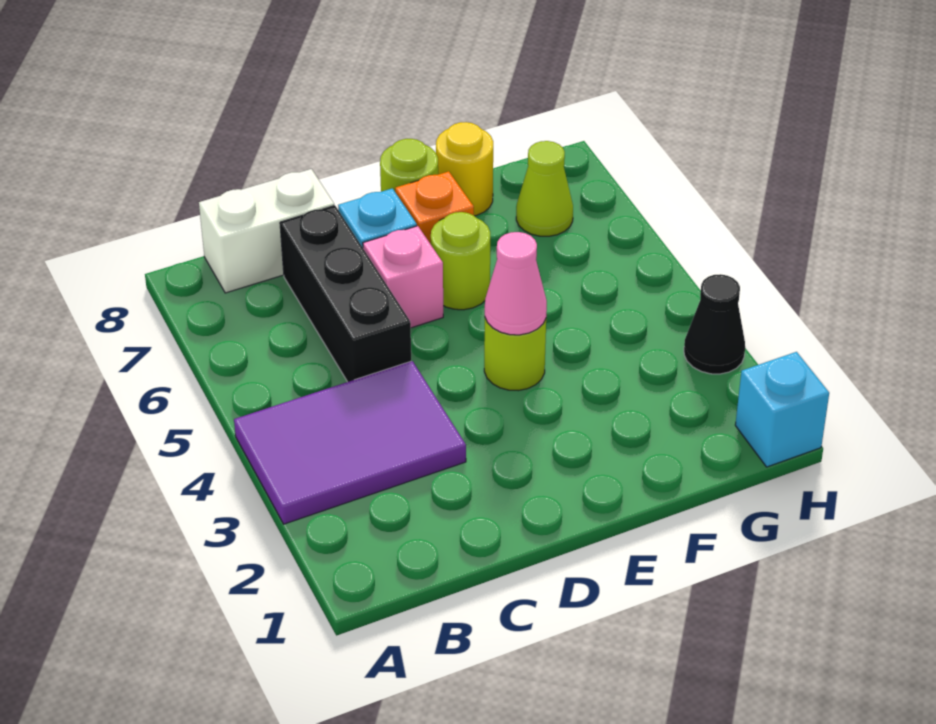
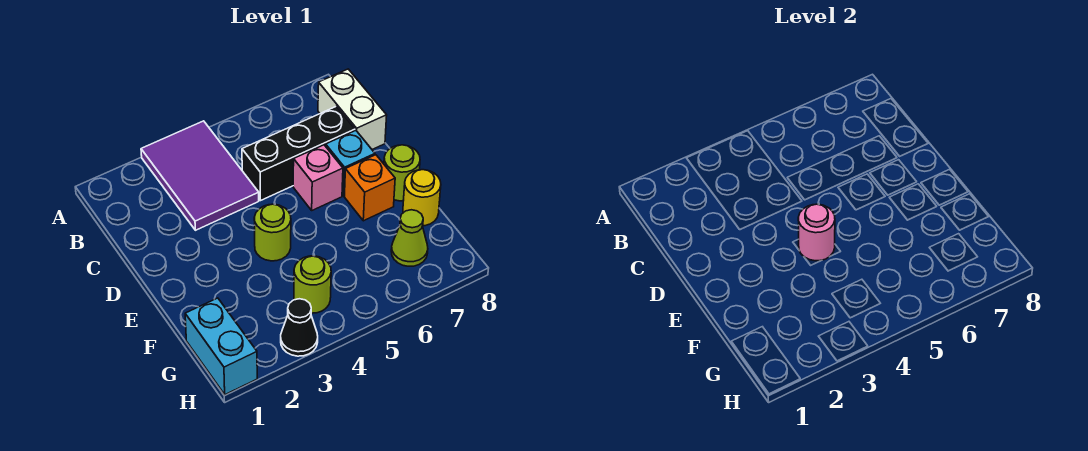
pink 1x1 cone [485,232,547,335] -> pink 1x1 round brick [798,204,835,261]
lime 1x1 round brick [431,212,490,310] -> lime 1x1 round brick moved to [294,256,331,313]
cyan 1x1 brick [735,352,829,467] -> cyan 1x2 brick [185,298,257,395]

